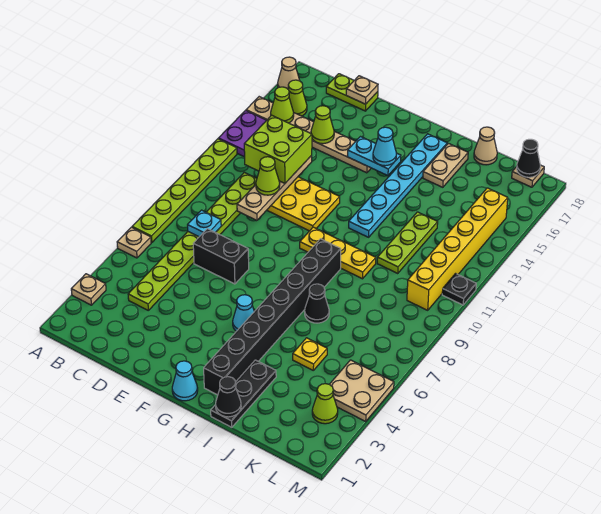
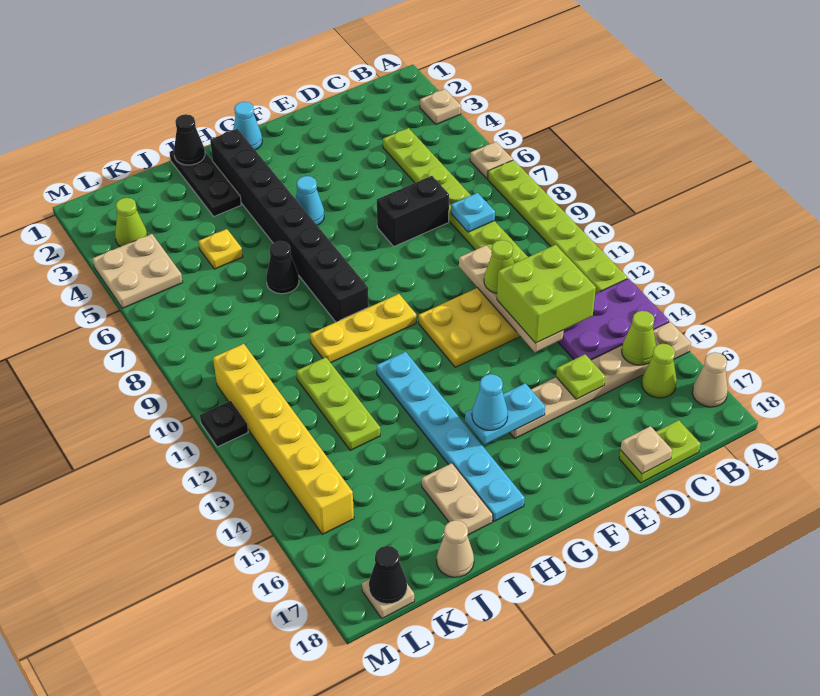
lime 1x1 cone [311,106,334,144] -> lime 1x1 plate [556,354,605,399]

